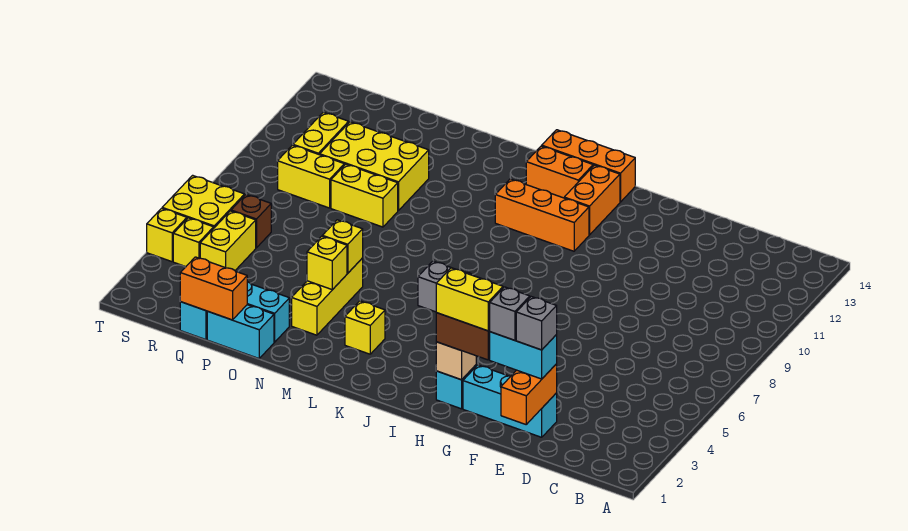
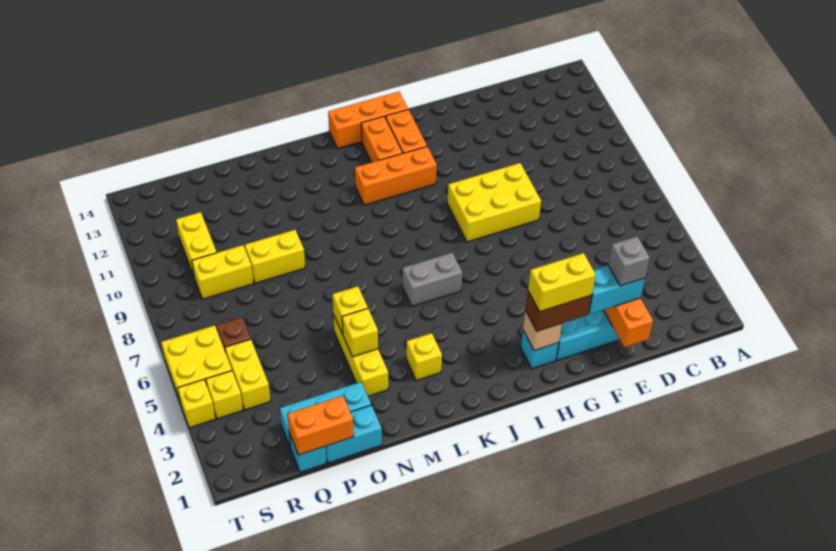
grey 1x1 brick [490,287,530,340] -> none
orange 1x2 brick [526,146,593,198] -> orange 1x2 brick turned to [361,116,403,163]
yellow 2x3 brick [320,122,429,211] -> yellow 2x3 brick moved to [447,163,541,242]

